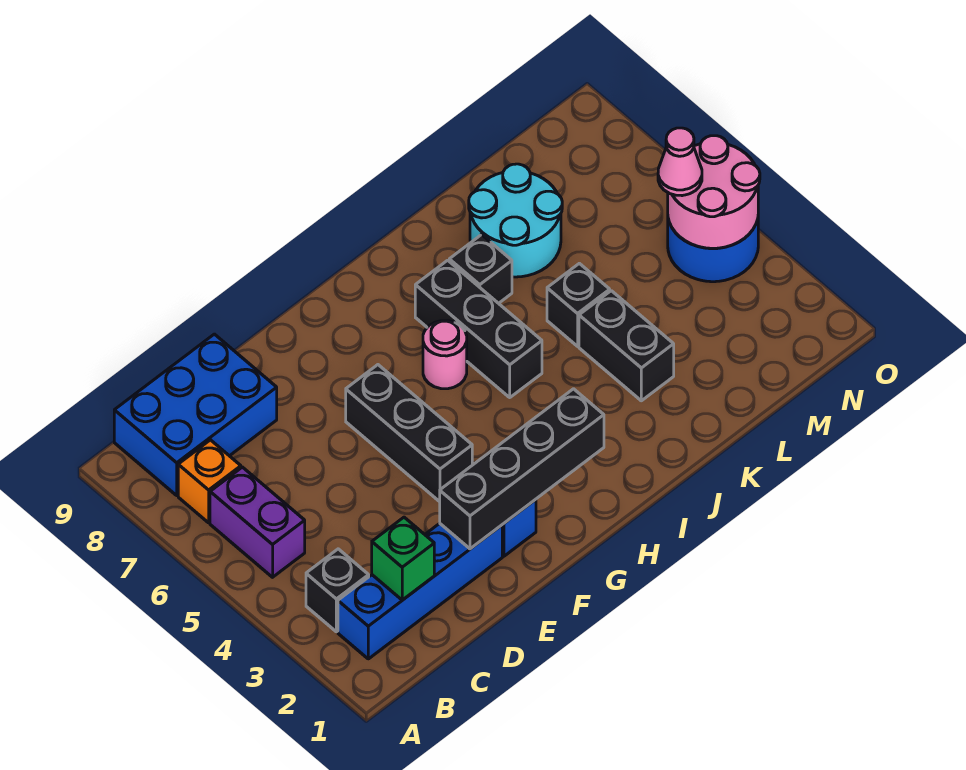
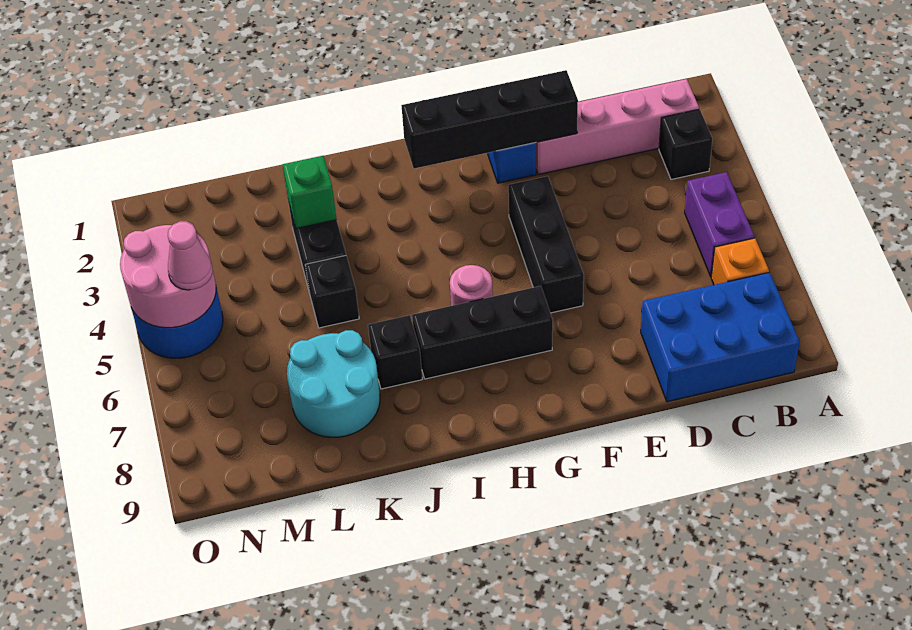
blue 1x4 brick [338,523,502,659] -> pink 1x4 brick [536,79,699,175]
green 1x1 brick [372,517,434,600] -> green 1x1 brick moved to [282,156,337,229]
black 1x3 brick [415,260,542,397] -> black 1x3 brick turned to [412,286,553,379]

